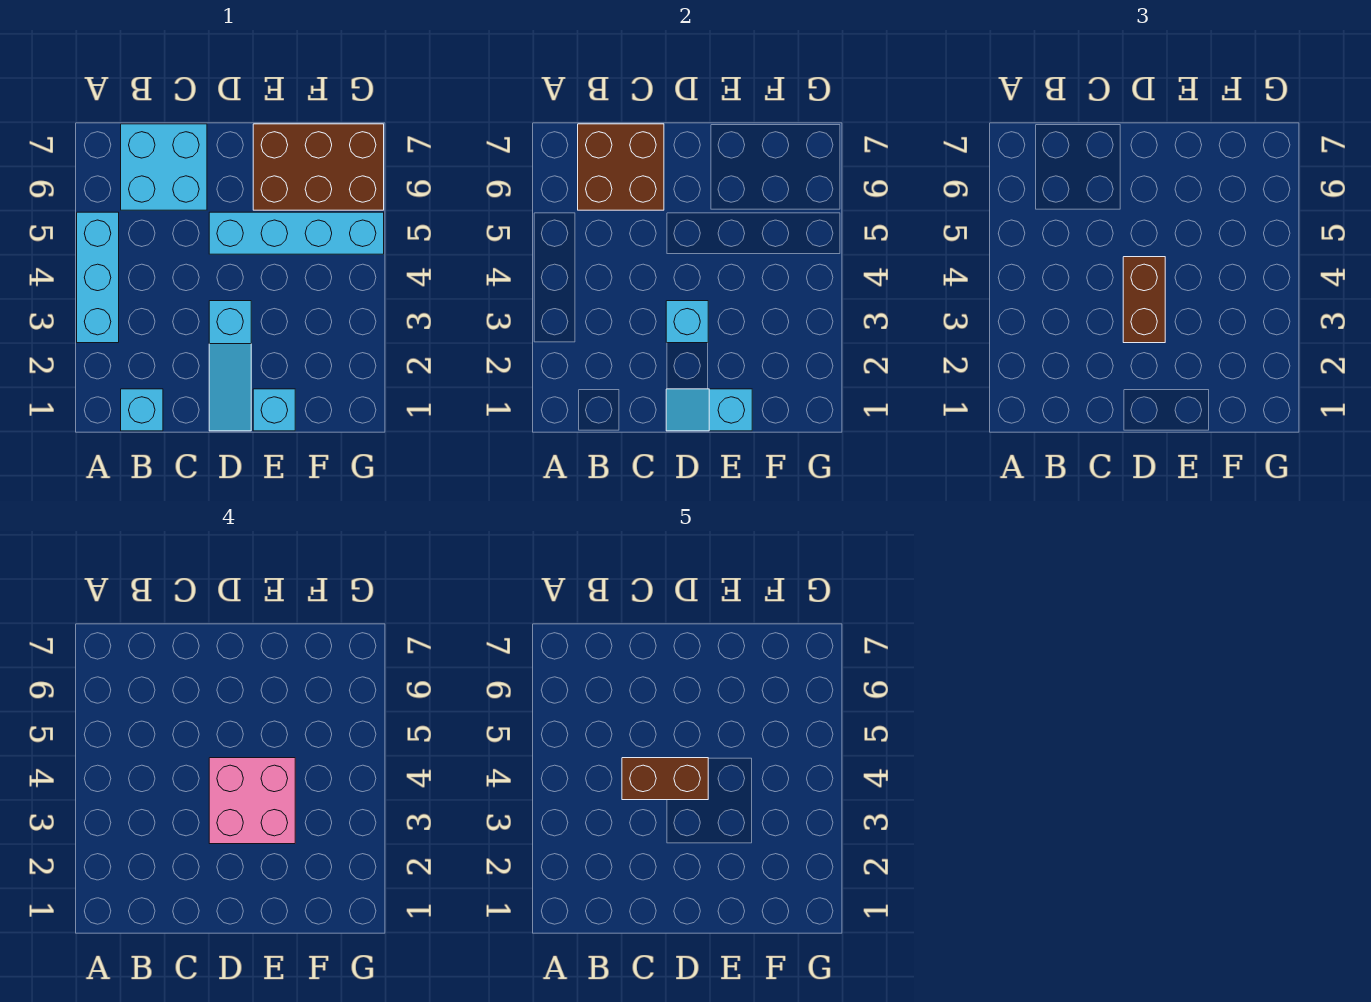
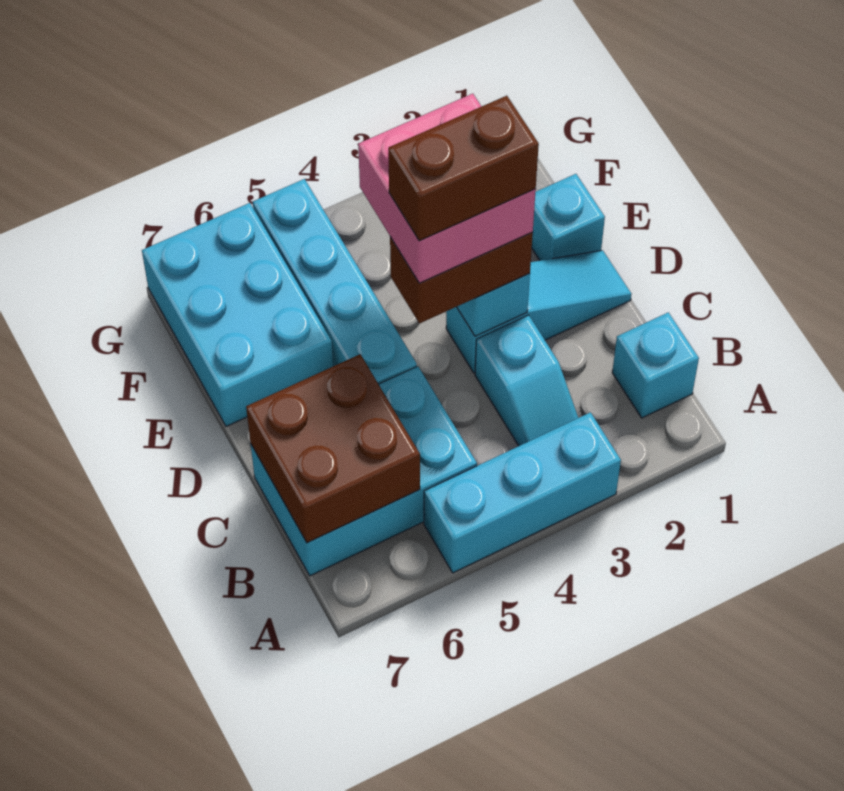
cyan 2x2 brick [121,124,207,210] -> cyan 2x3 brick [251,366,477,576]
brown 1x2 brick [622,758,708,800] -> brown 1x2 brick turned to [388,96,539,241]
cyan 1x2 slope [666,389,752,431] -> cyan 1x2 slope moved to [475,315,578,446]
brown 2x3 brick [253,124,384,210] -> cyan 2x3 brick [142,203,333,426]

